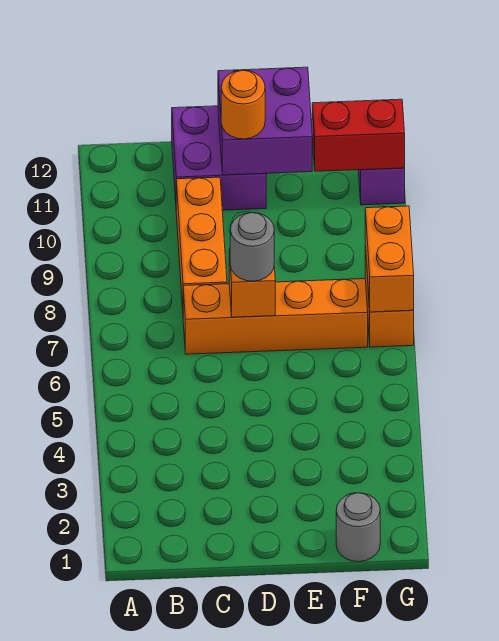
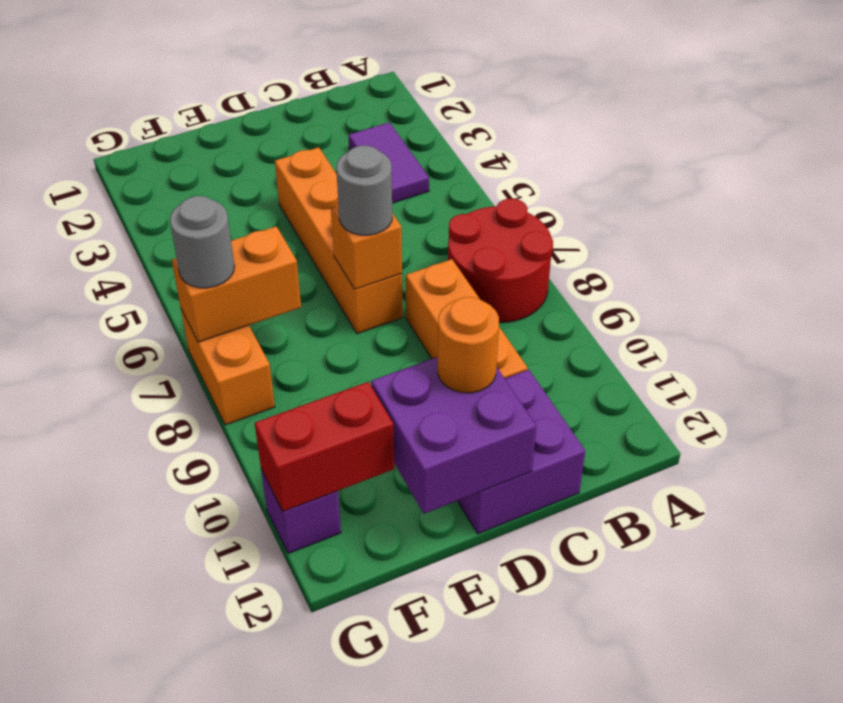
none -> red 2x2 round brick [448,198,553,323]
none -> purple 1x2 tile [349,122,429,203]
orange 1x4 brick [183,279,368,354] -> orange 1x4 brick turned to [275,147,403,334]
grey 1x1 round brick [336,493,380,562] -> grey 1x1 round brick moved to [170,196,234,288]
orange 1x2 brick [365,206,414,312] -> orange 1x2 brick turned to [172,226,301,342]

